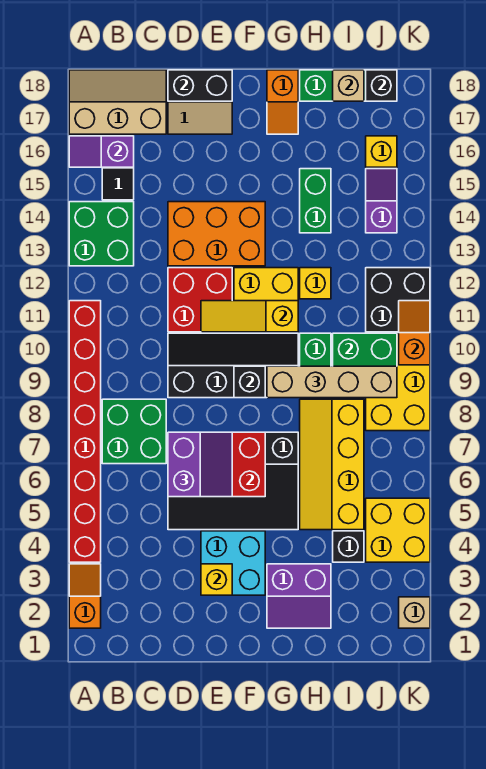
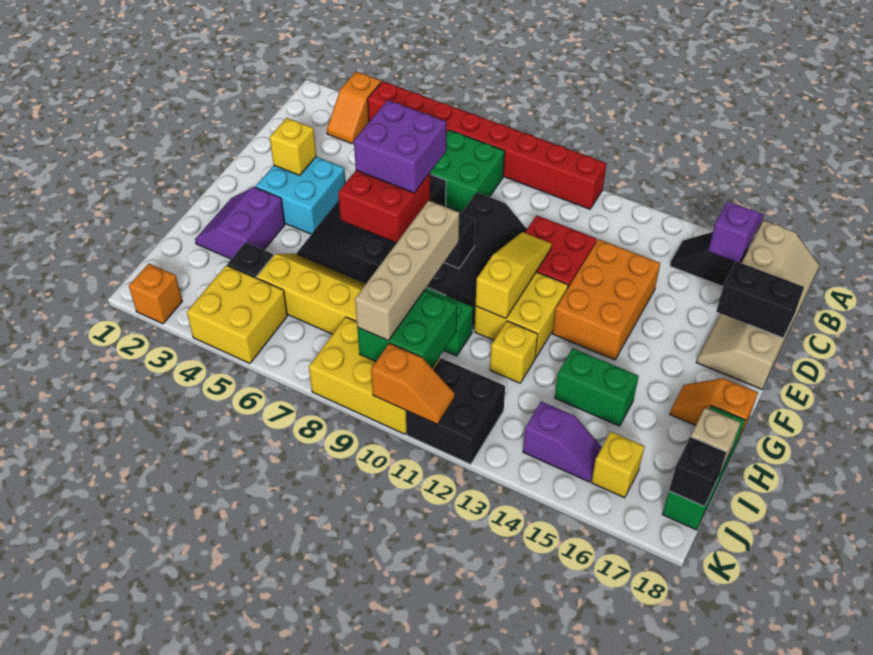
orange 1x2 slope [69,564,101,628] -> orange 1x2 slope turned to [327,72,381,144]
green 2x2 brick [69,202,134,266] -> none
purple 2x2 slope [168,432,232,497] -> purple 2x2 brick [354,100,446,193]
black 1x2 brick [168,70,232,101] -> black 1x2 brick turned to [716,261,804,338]
tan 1x1 brick [399,597,430,628] -> orange 1x1 brick [129,264,182,324]

